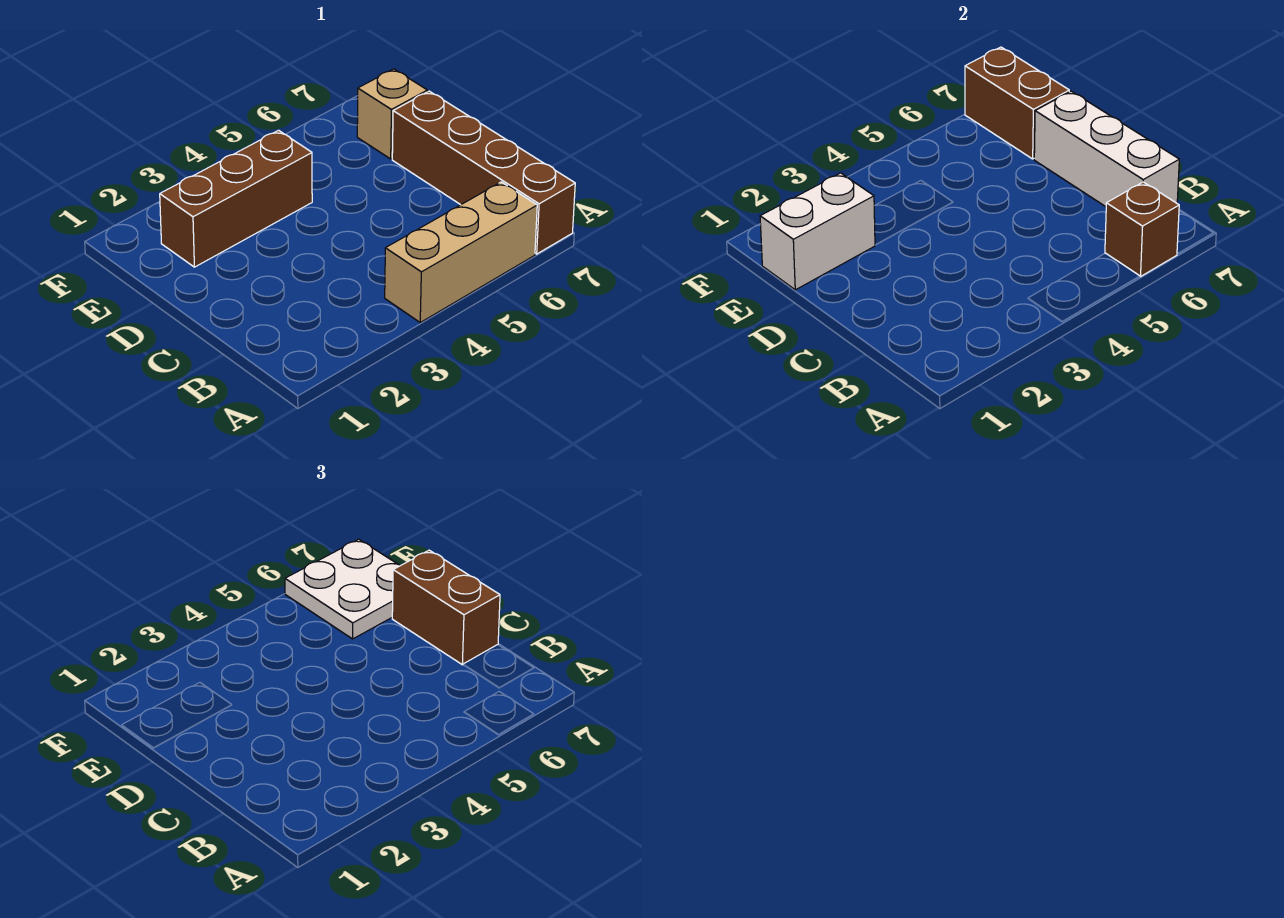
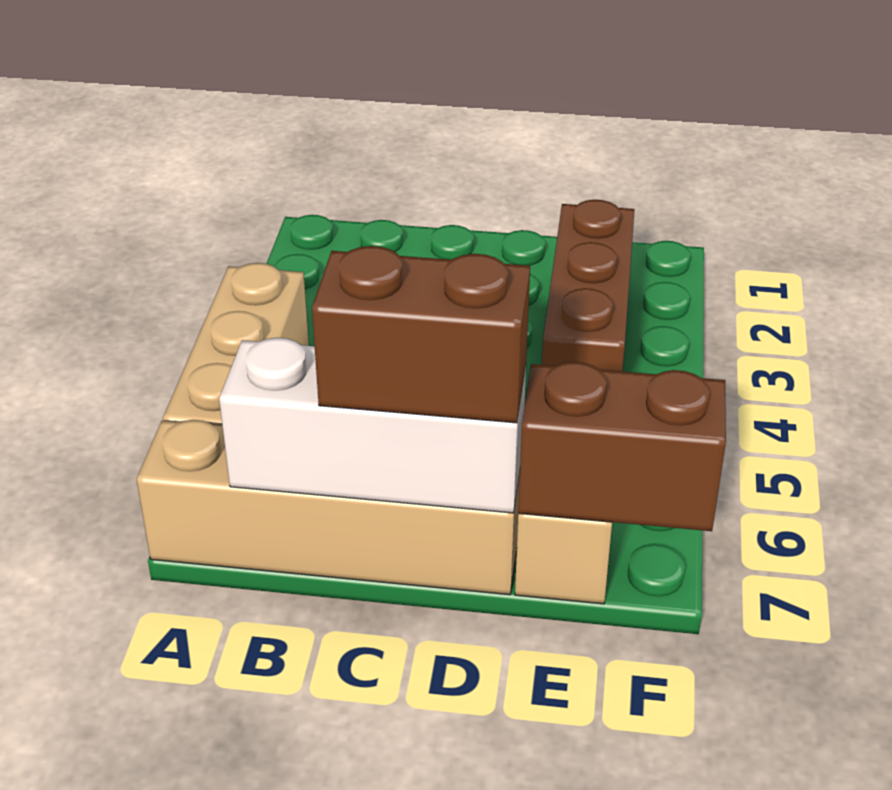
brown 1x1 brick [1105,182,1179,276] -> none
brown 1x4 brick [392,91,575,254] -> tan 1x4 brick [137,420,520,595]
white 1x2 brick [760,173,875,290] -> none
white 2x2 plate [285,539,401,639] -> none

